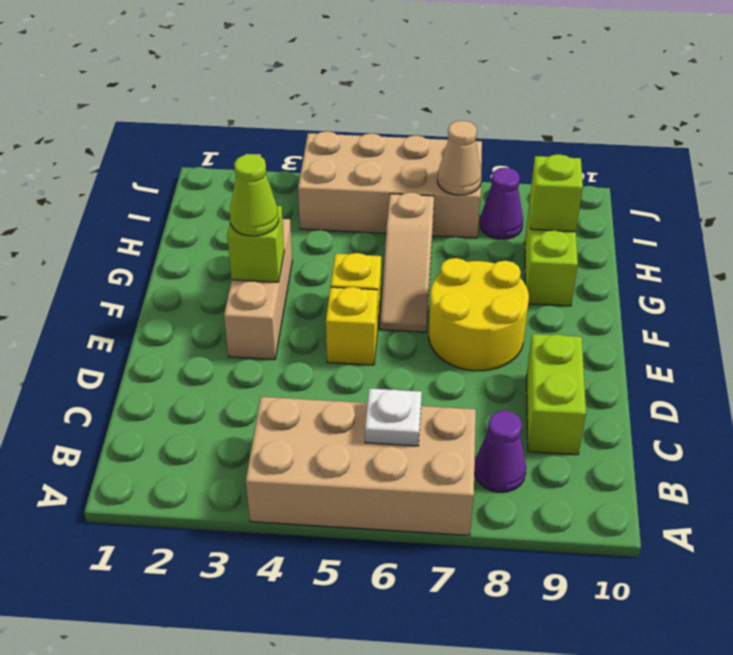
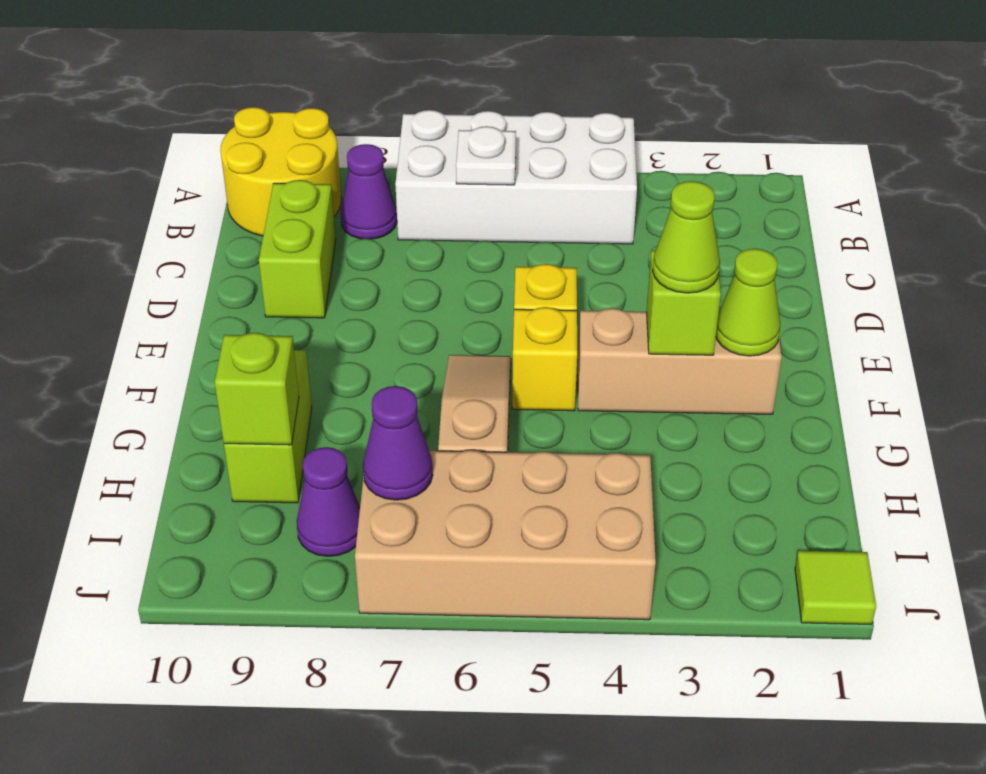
tan 2x4 brick [246,397,476,536] -> white 2x4 brick [395,110,637,244]
tan 1x3 brick [224,219,292,360] -> tan 1x3 brick turned to [578,308,782,414]
yellow 2x2 round brick [429,258,529,371] -> yellow 2x2 round brick moved to [220,107,341,236]
none -> lime 1x1 cone [716,249,780,356]
tan 1x1 cone [437,121,482,195] -> purple 1x1 cone [363,386,433,500]
none -> lime 1x1 tile [795,551,876,624]

